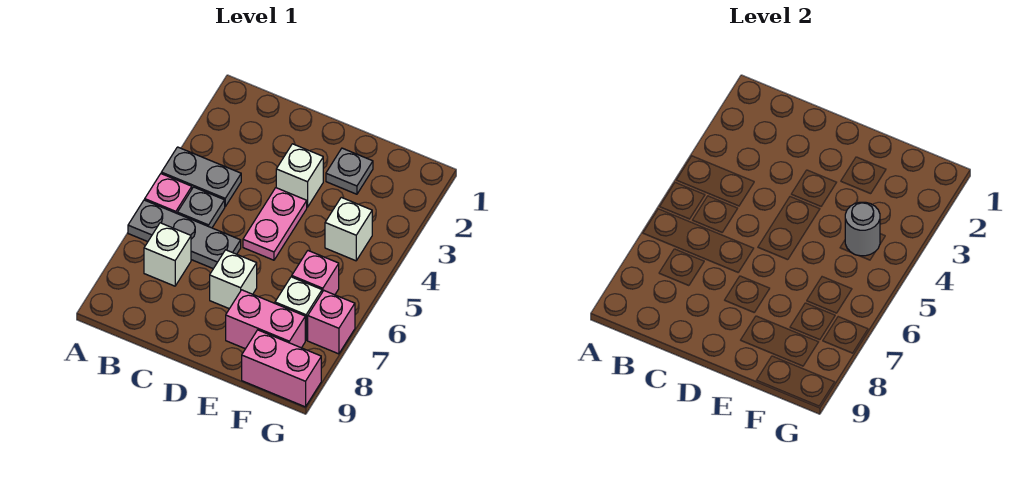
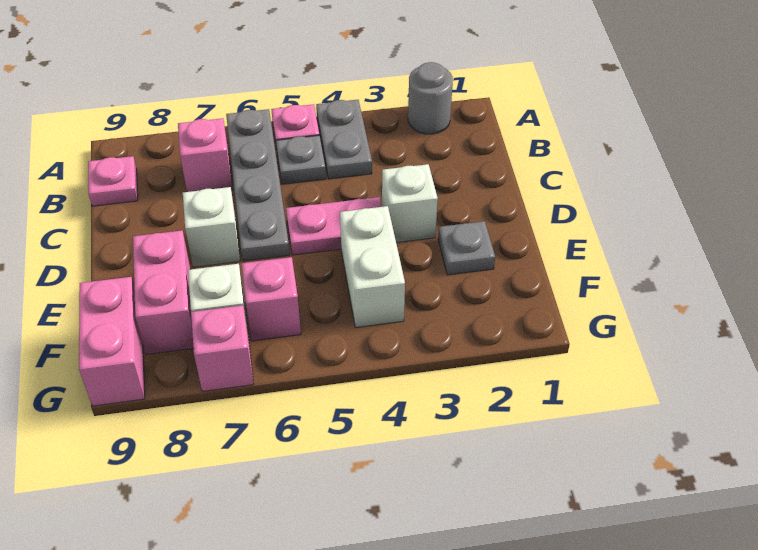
grey 1x3 plate [128,200,241,269] -> grey 1x4 plate [226,109,290,261]
white 1x1 brick [144,223,191,286] -> pink 1x1 brick [178,118,233,192]
none -> pink 1x1 plate [88,156,138,206]
white 1x1 brick [325,197,372,261] -> white 1x2 brick [340,206,405,327]
grey 1x1 round brick [845,202,880,256] -> grey 1x1 round brick moved to [408,62,453,134]

